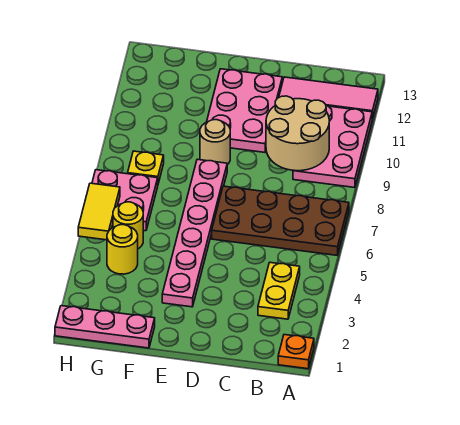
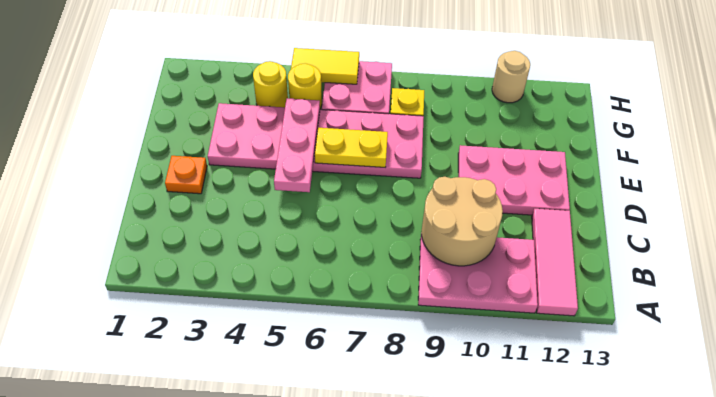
orange 1x1 plate [278,335,314,369] -> orange 1x1 plate moved to [165,156,207,194]
brown 2x4 plate [212,186,349,255] -> none
yellow 1x2 plate [258,263,300,319] -> yellow 1x2 plate moved to [315,128,388,168]
pink 1x6 plate [162,159,227,307] -> pink 2x6 plate [208,103,424,178]
tan 1x1 round brick [200,120,230,165] -> tan 1x1 round brick moved to [492,51,530,103]
pink 1x3 plate [55,306,155,348] -> pink 1x3 plate moved to [274,98,320,192]

